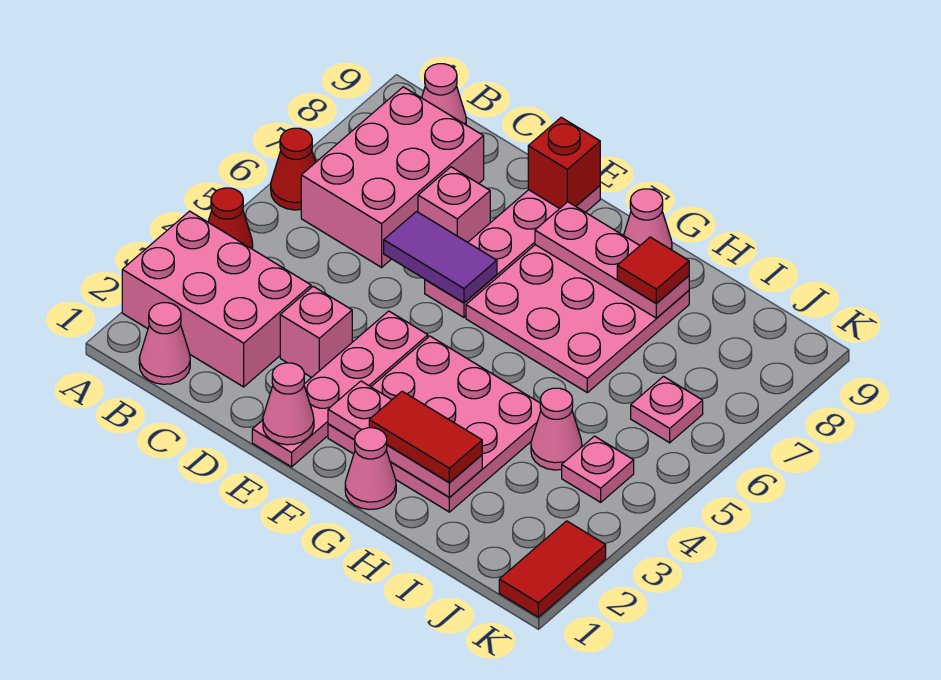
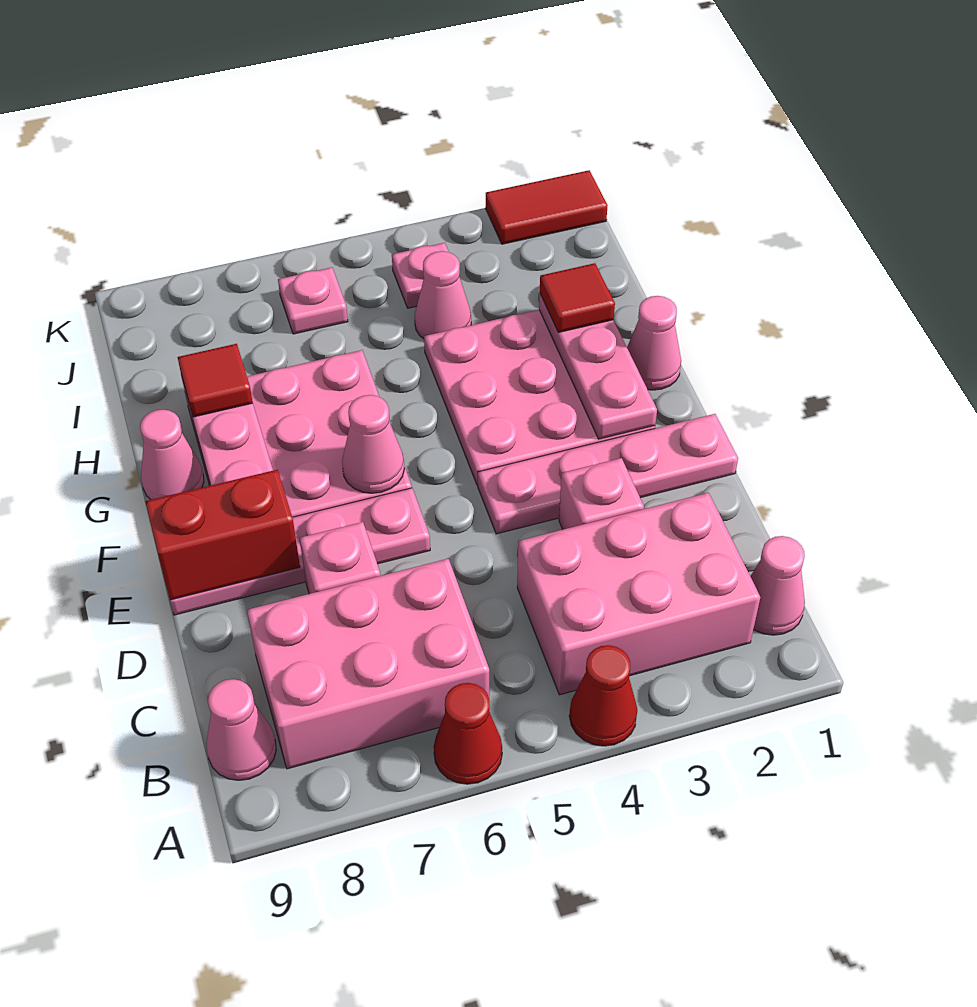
pink 2x3 brick [122,211,311,387] -> pink 2x3 brick turned to [517,493,760,695]
purple 1x2 tile [384,212,497,303] -> none
pink 1x1 cone [263,363,314,445] -> pink 1x1 cone moved to [342,395,404,493]
red 1x1 brick [528,117,600,209] -> red 1x2 brick [145,470,300,600]
red 1x2 tile [369,391,482,482] -> red 1x1 tile [540,263,615,332]

